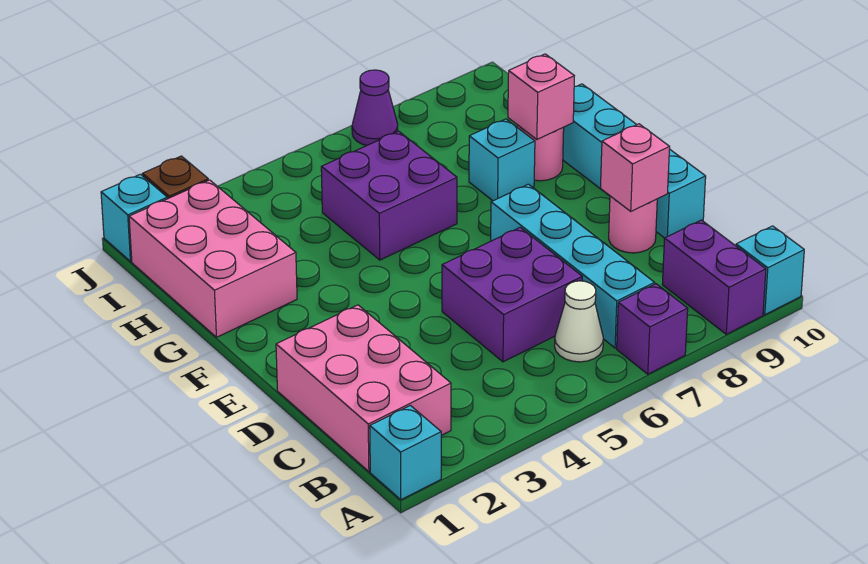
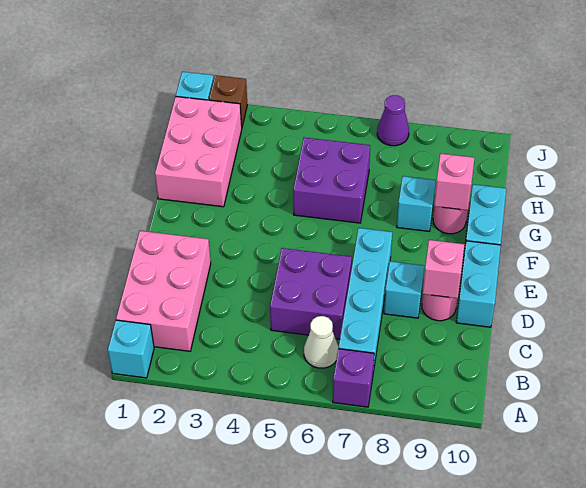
purple 1x2 brick [662,220,766,334] -> none
cyan 1x1 brick [736,226,804,315] -> cyan 1x1 brick moved to [384,261,424,318]

